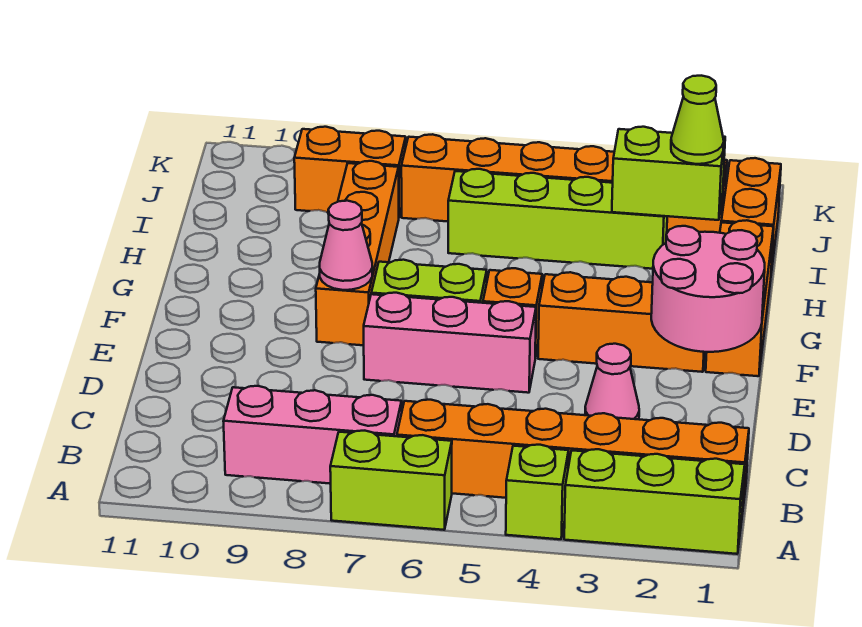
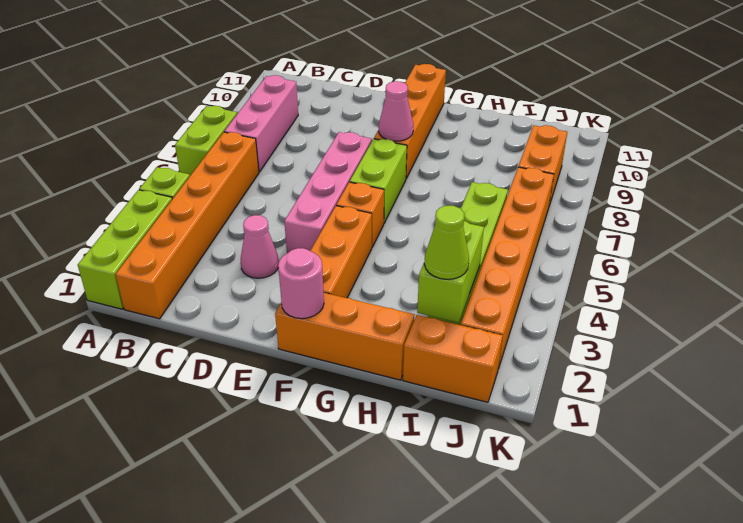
pink 2x2 round brick [651,226,765,352] -> pink 1x1 round brick [278,248,324,319]
pink 1x3 brick [364,293,536,393] -> pink 1x4 brick [284,132,372,253]
orange 1x4 brick [316,161,399,345] -> orange 1x4 brick turned to [374,64,446,178]

